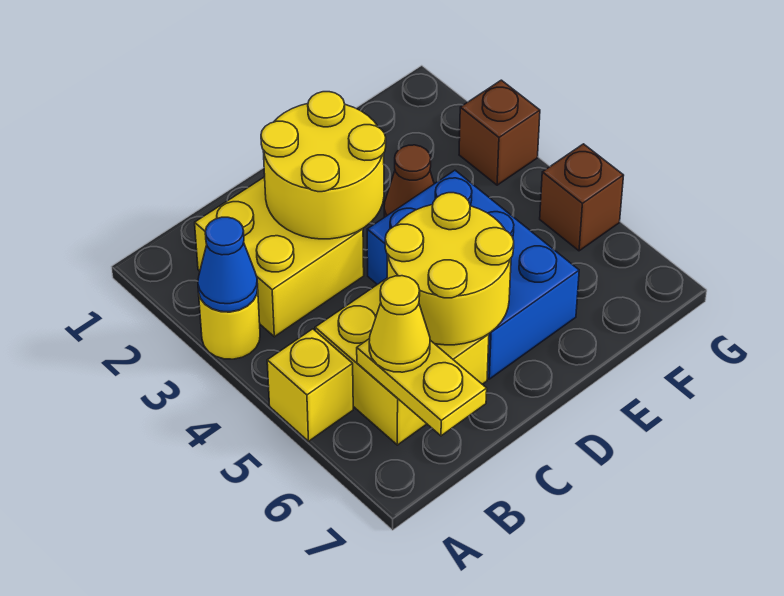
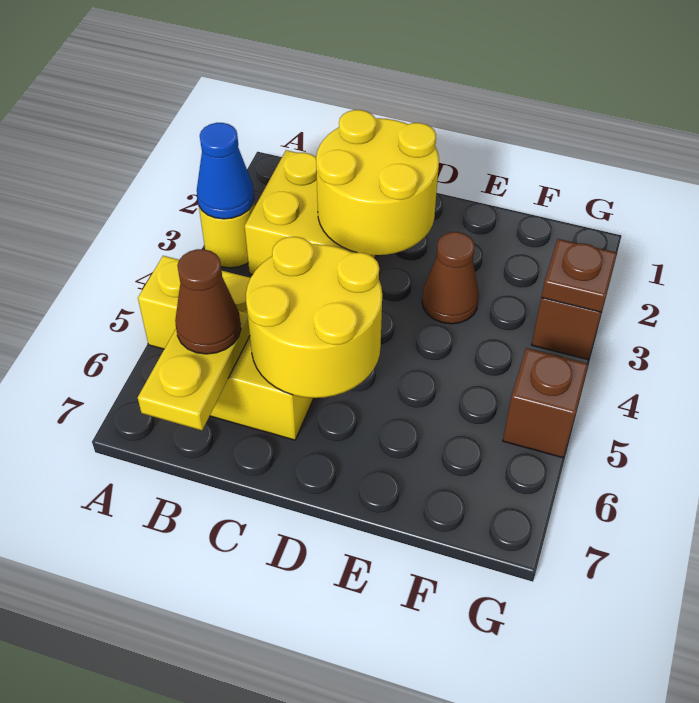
yellow 1x1 cone [369,276,430,372] -> brown 1x1 cone [175,249,241,354]
blue 2x3 brick [367,170,579,379] -> none
none -> brown 1x1 plate [541,239,617,312]

